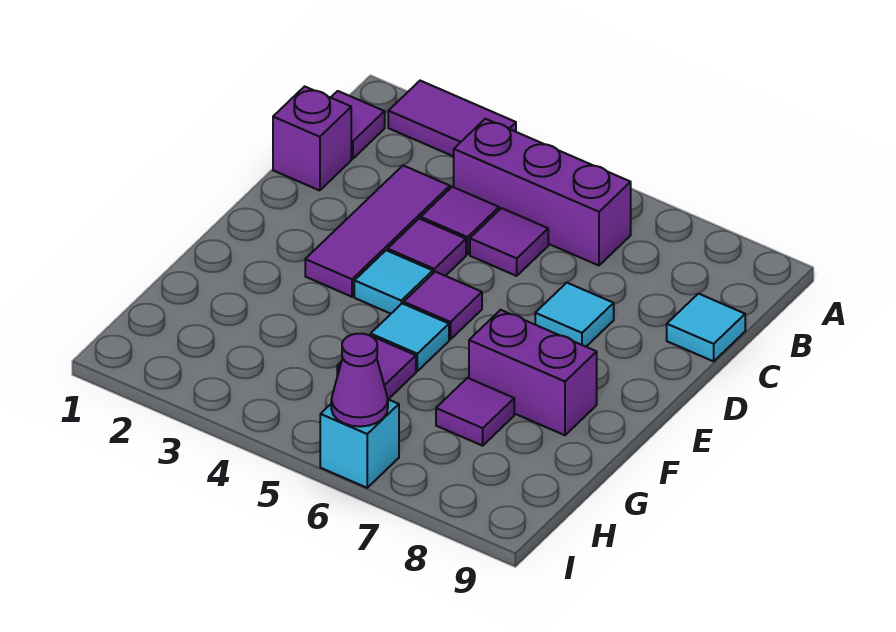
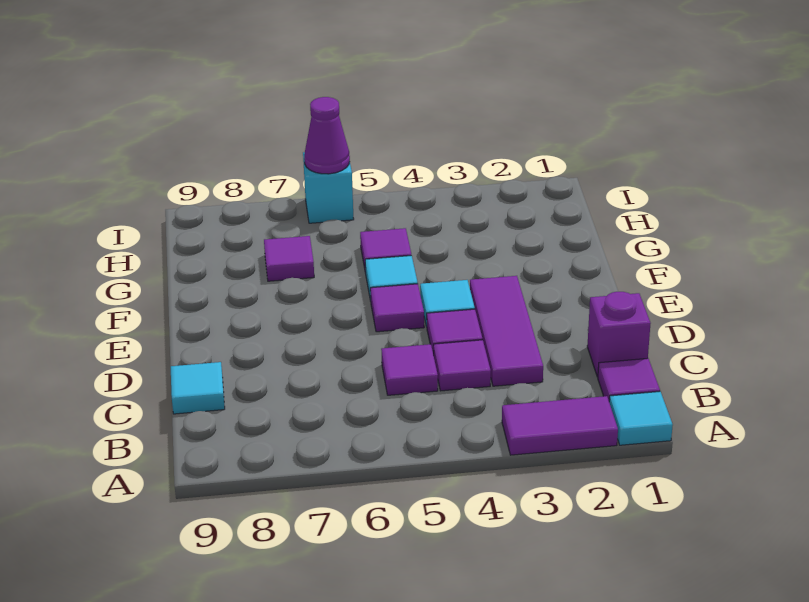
purple 1x3 brick [454,119,631,265] -> none
cyan 1x1 tile [535,283,614,347] -> cyan 1x1 tile moved to [609,392,673,445]
purple 1x2 brick [469,310,597,435] -> none

